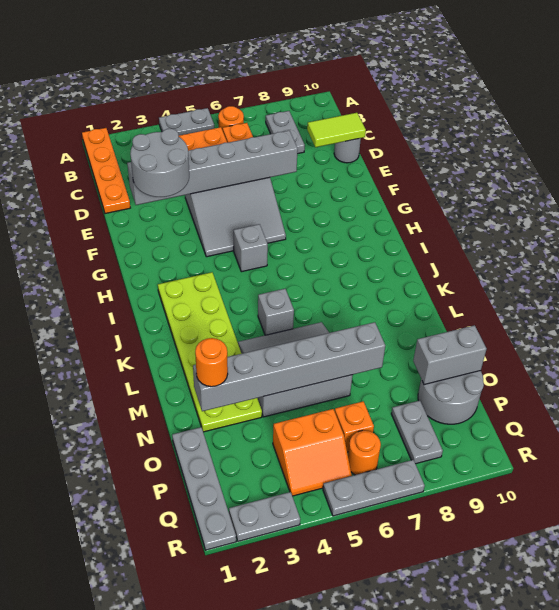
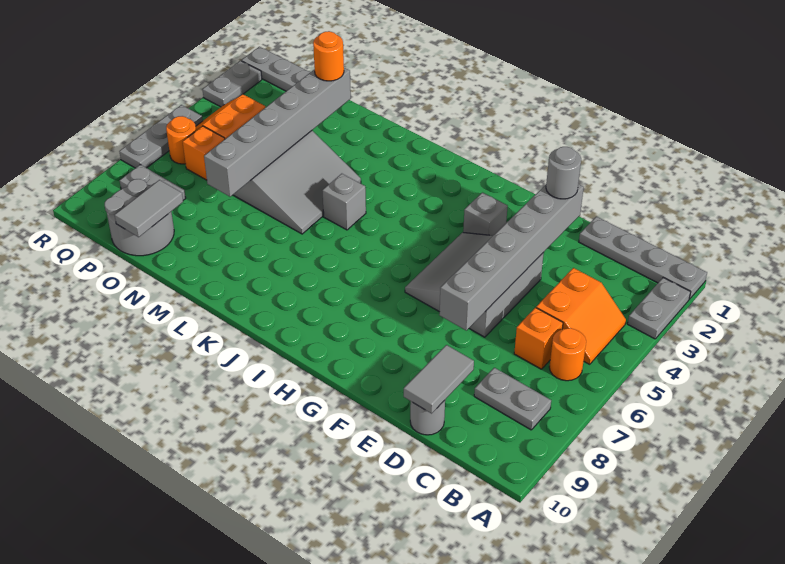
orange 1x4 plate [82,128,130,214] -> grey 1x4 plate [579,217,707,299]
grey 1x2 plate [159,108,214,136] -> grey 1x2 plate moved to [628,278,691,339]
lime 1x2 tile [307,113,366,147] -> grey 1x2 tile [404,345,474,413]
grey 2x2 round brick [130,129,189,197] -> grey 1x1 round brick [546,147,581,199]
grey 1x1 brick [234,224,268,272] -> grey 1x1 brick moved to [463,193,508,236]
lime 2x6 plate [158,272,262,432] -> none
grey 1x2 brick [413,325,486,385] -> grey 1x2 tile [115,180,183,237]

